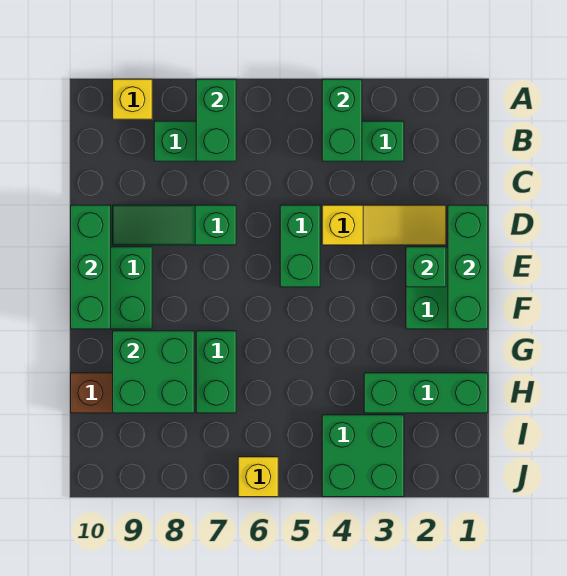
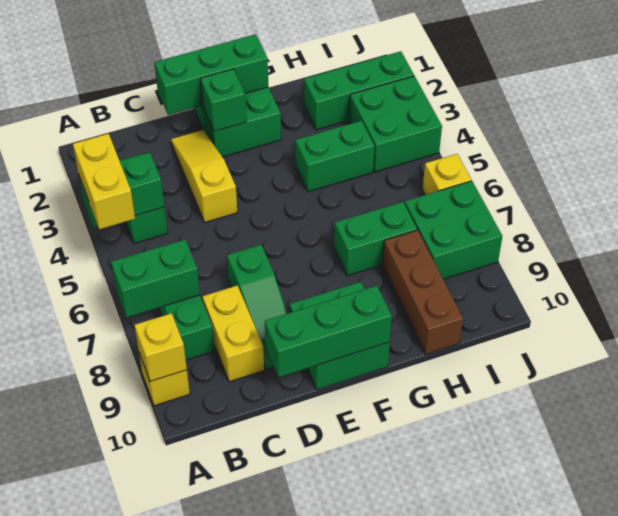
none -> yellow 1x2 brick [73,134,135,229]
none -> yellow 1x1 brick [134,313,187,381]
none -> yellow 1x2 brick [202,285,264,382]
green 1x2 brick [280,205,320,287] -> green 1x2 brick moved to [295,121,375,192]
green 2x2 brick [113,331,194,413] -> green 2x2 brick moved to [405,181,502,279]
green 1x3 brick [364,373,488,413] -> green 1x3 brick turned to [304,51,414,130]

